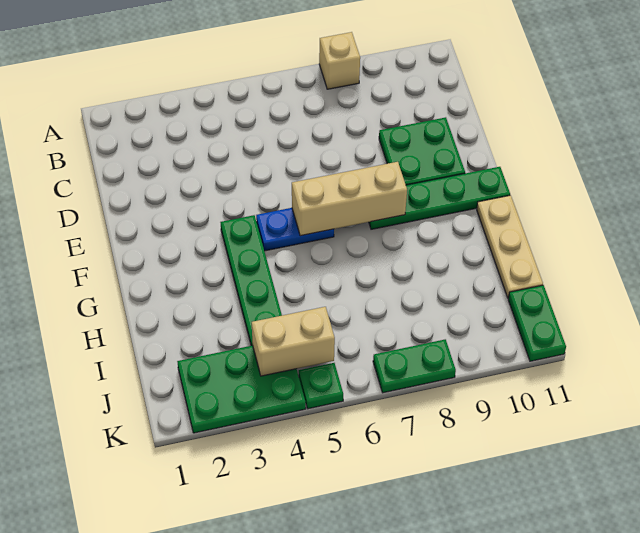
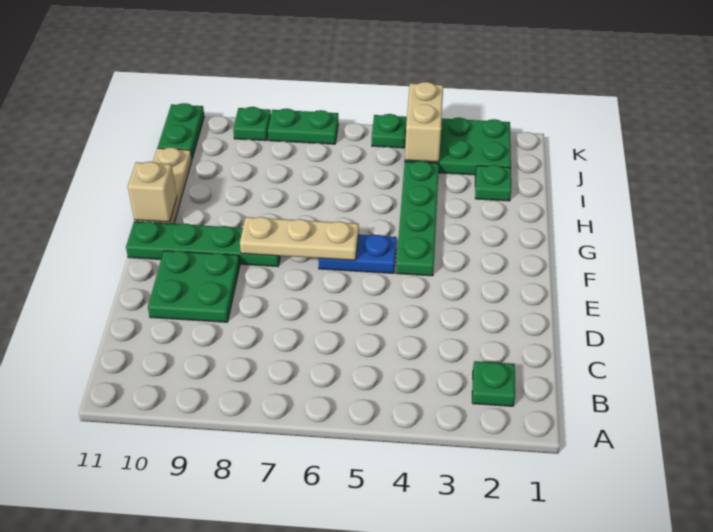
tan 1x1 brick [319,32,360,89] -> tan 1x1 brick moved to [128,162,177,222]
none -> green 1x1 plate [472,361,515,406]
tan 1x3 brick [292,162,407,236] -> tan 1x3 plate [240,217,359,260]
none -> green 1x1 plate [475,165,511,201]
tan 1x2 brick [252,307,335,376] -> tan 1x2 brick turned to [405,82,443,162]
none -> green 1x1 plate [233,107,271,141]

